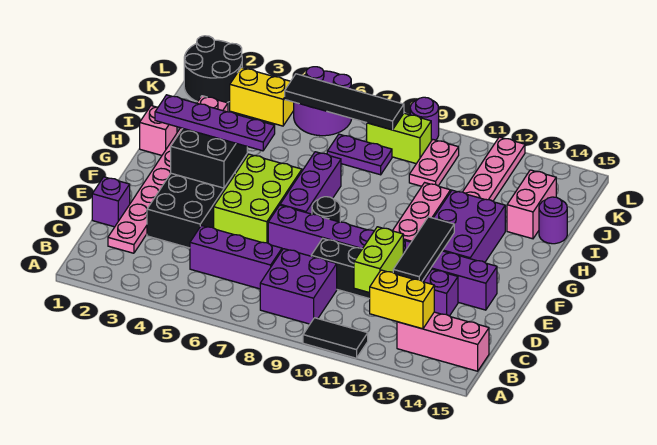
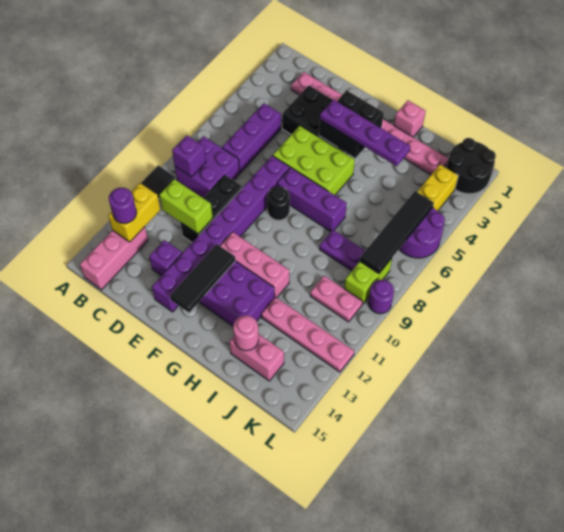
purple 1x1 brick [92,177,130,227] -> purple 1x1 brick moved to [172,135,206,177]
black 1x3 tile [393,217,454,281] -> black 1x3 tile turned to [170,244,235,313]
purple 1x4 plate [155,95,275,151] -> purple 1x4 plate turned to [320,100,411,166]
none -> pink 1x1 round brick [233,316,259,351]
purple 1x1 round brick [539,197,567,244] -> purple 1x1 round brick moved to [109,188,137,223]
purple 1x2 plate [327,134,392,175] -> purple 1x2 plate turned to [319,230,365,271]

